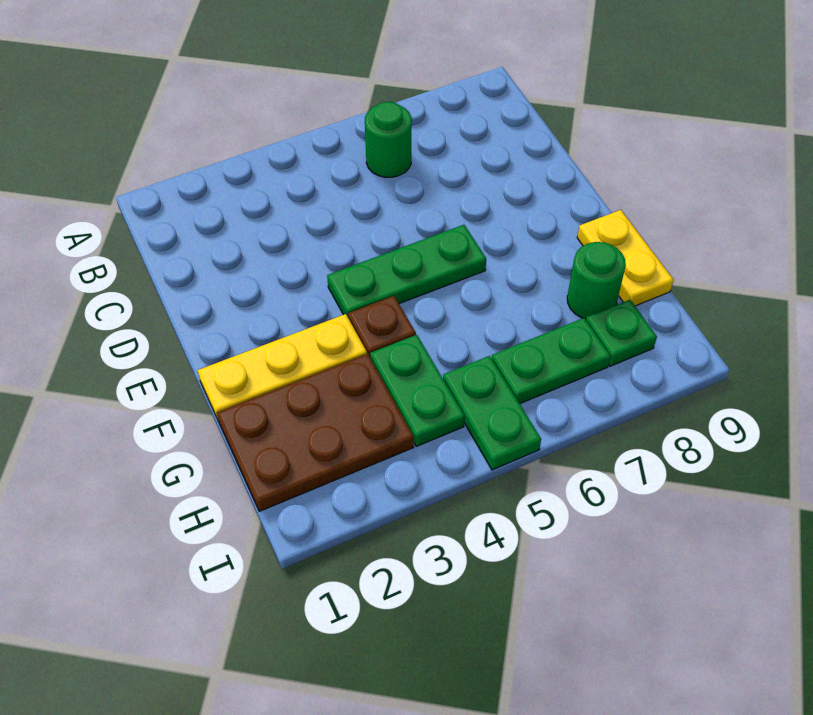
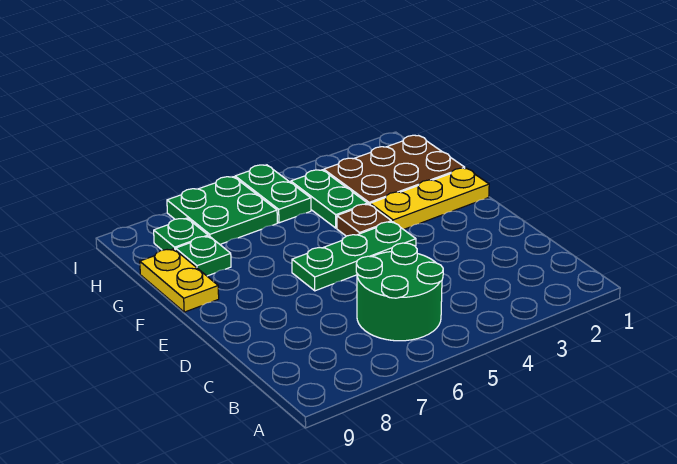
green 1x1 round brick [365,102,412,177] -> green 2x2 round brick [356,243,443,341]
green 1x1 round brick [567,242,626,319] -> green 1x1 plate [176,236,231,276]
green 1x2 plate [492,318,610,404] -> green 2x2 plate [167,177,277,244]

